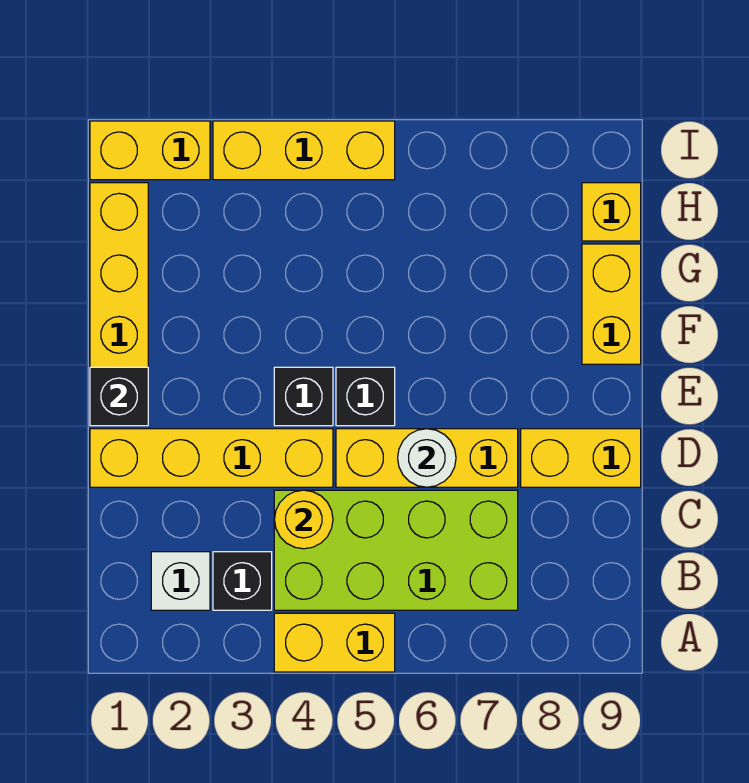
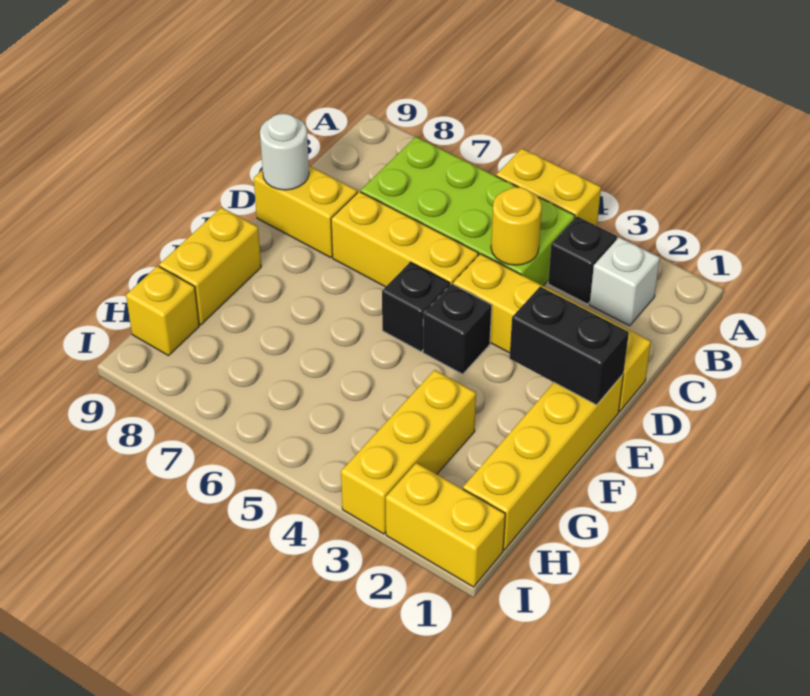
white 1x1 round brick [398,429,456,487] -> white 1x1 round brick moved to [260,114,309,190]
black 1x1 brick [90,367,148,426] -> black 1x2 brick [510,286,629,405]
yellow 1x3 brick [213,121,395,180] -> yellow 1x3 brick turned to [341,370,476,534]

